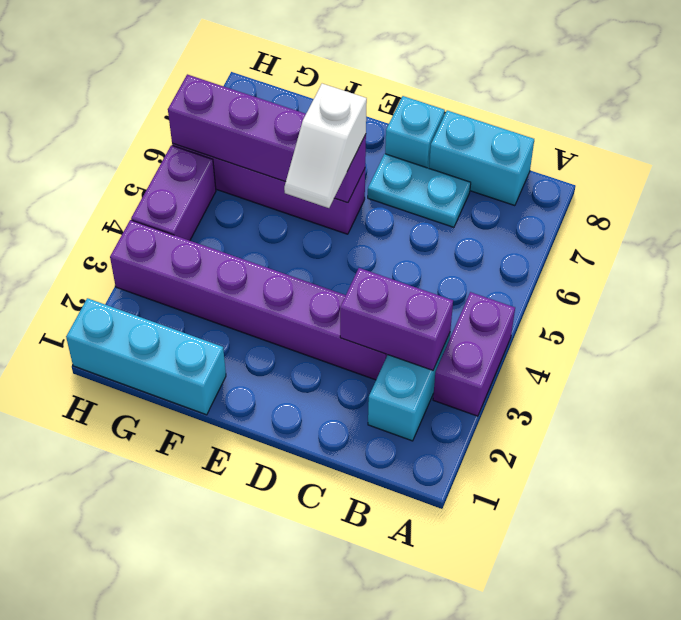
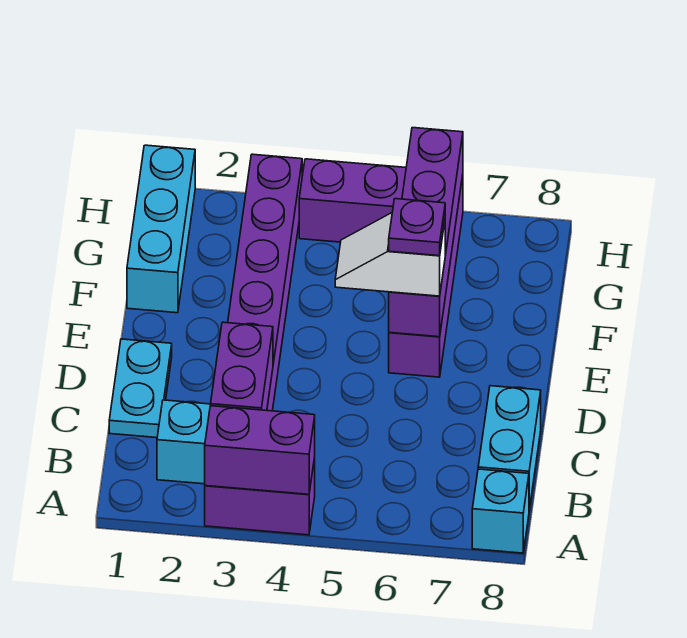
none -> purple 1x2 brick [205,406,315,494]
cyan 1x2 plate [368,154,471,227] -> cyan 1x2 plate moved to [109,339,172,438]
cyan 1x1 brick [385,96,445,168] -> cyan 1x1 brick moved to [472,469,529,553]
none -> purple 1x1 plate [389,199,445,256]

